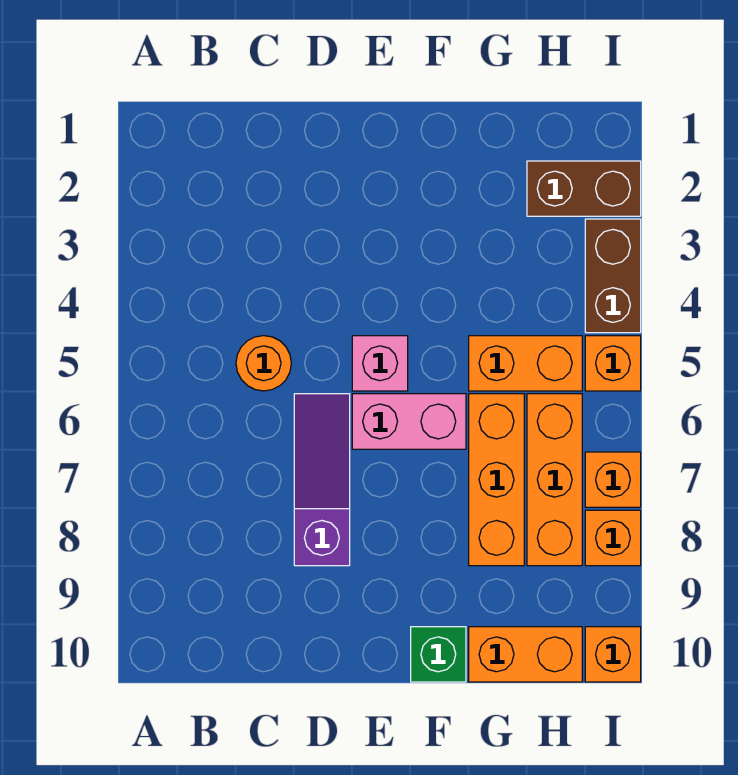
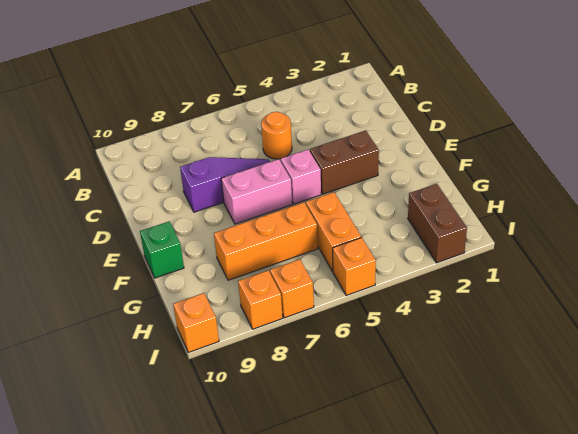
pink 1x2 brick [352,394,466,449] -> pink 1x2 brick turned to [221,159,292,224]
orange 1x2 brick [469,627,582,682] -> none
orange 1x3 brick [527,394,582,566] -> none
brown 1x2 brick [585,219,641,333] -> brown 1x2 brick moved to [310,130,379,194]

